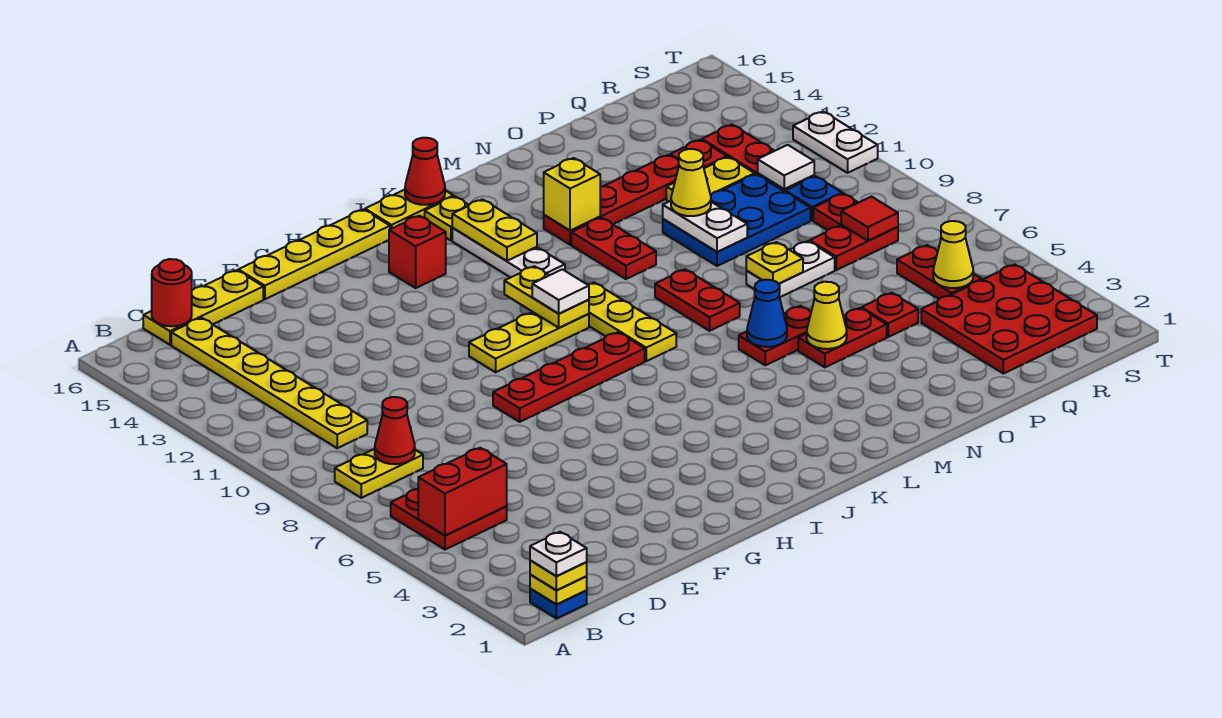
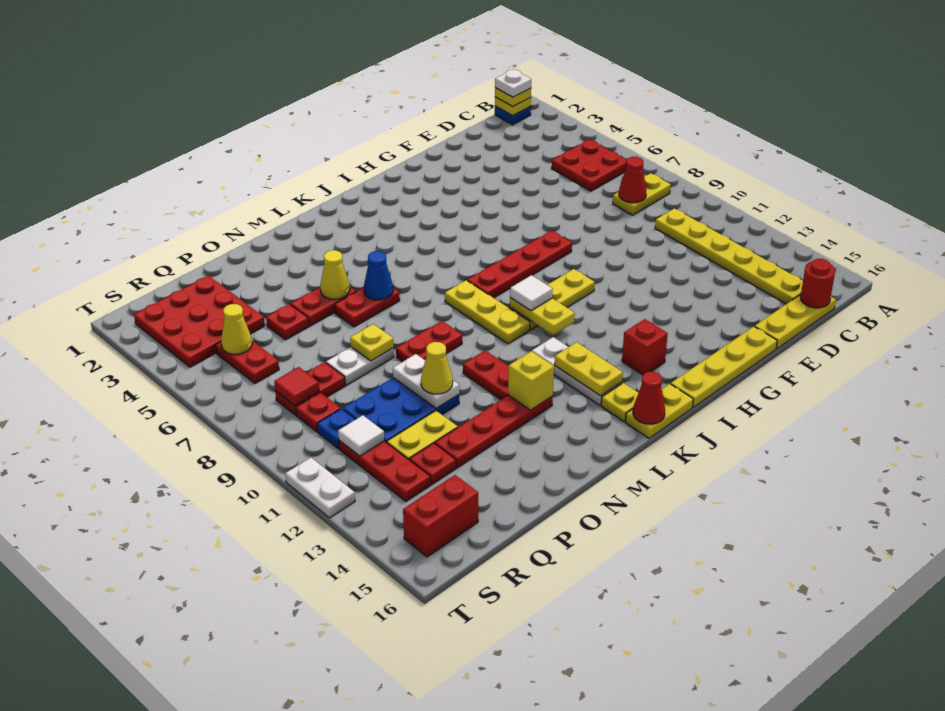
red 1x2 brick [418,448,507,536] -> red 1x2 brick moved to [403,475,478,557]
red 1x2 plate [655,269,740,331] -> red 1x2 plate turned to [396,321,462,362]

